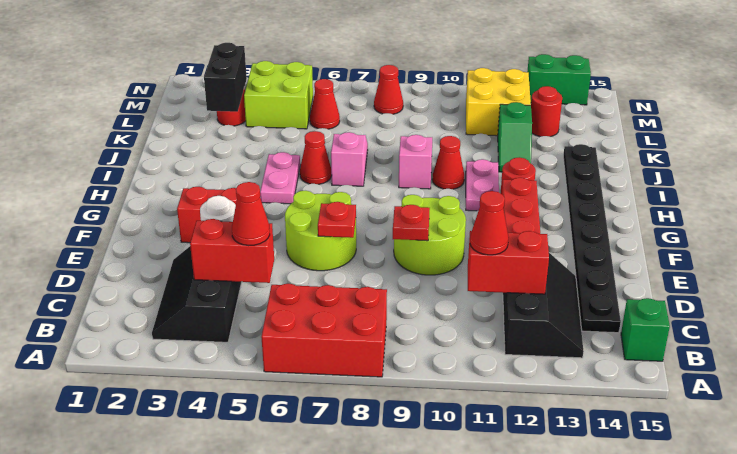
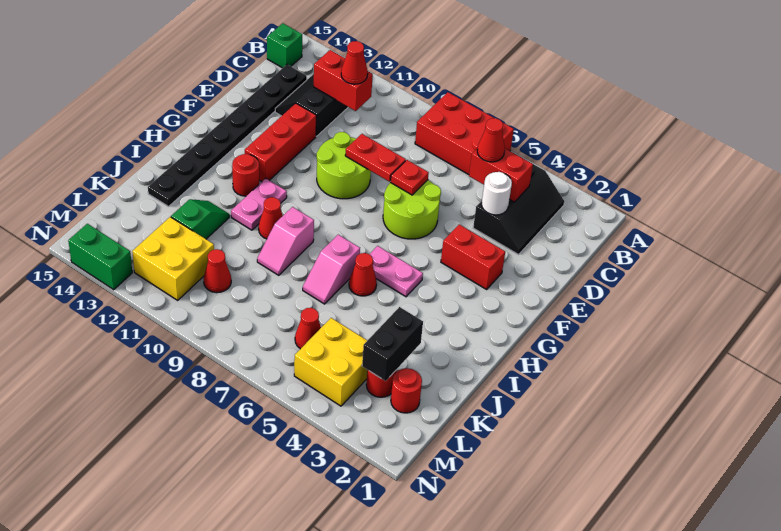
red 1x1 plate [393,205,430,241] -> red 1x2 plate [345,134,406,181]
pink 1x2 plate [260,152,300,204] -> pink 1x2 plate turned to [370,246,423,297]
lime 2x2 brick [244,61,313,129] -> yellow 2x2 brick [294,318,368,406]
red 1x1 round brick [531,86,562,137] -> red 1x1 round brick moved to [391,368,422,413]
red 1x1 cone [374,65,403,114] -> red 1x1 cone moved to [203,249,231,293]

